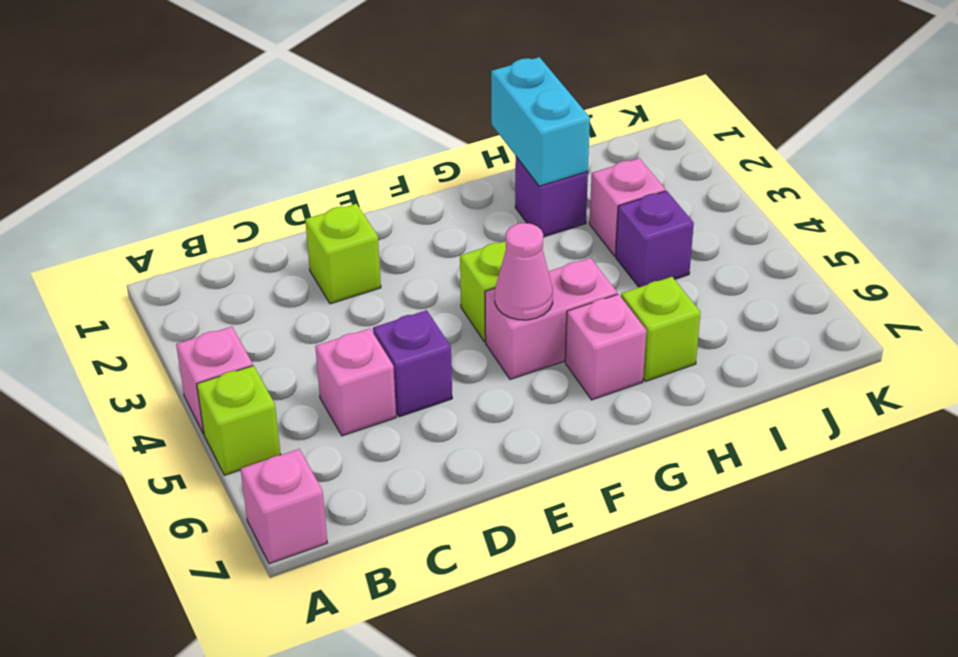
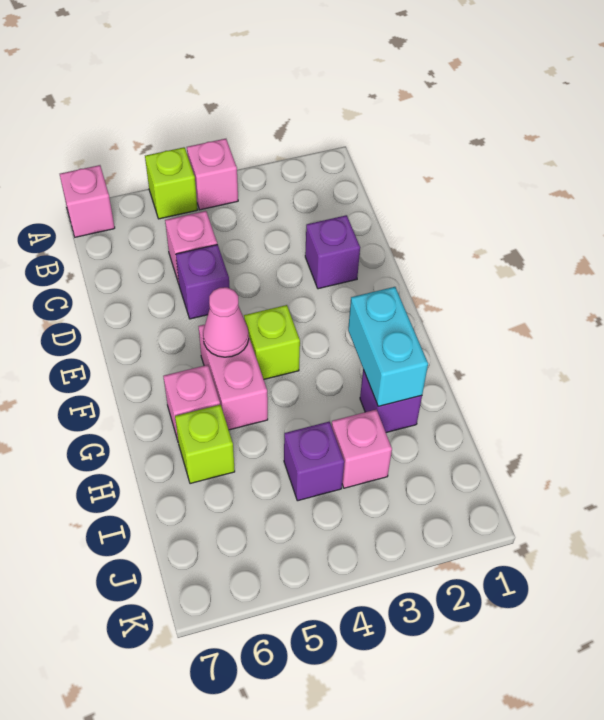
lime 1x1 brick [305,204,381,304] -> purple 1x1 brick [305,215,360,289]
cyan 1x2 brick [491,57,590,186] -> cyan 1x2 brick turned to [348,287,428,406]

